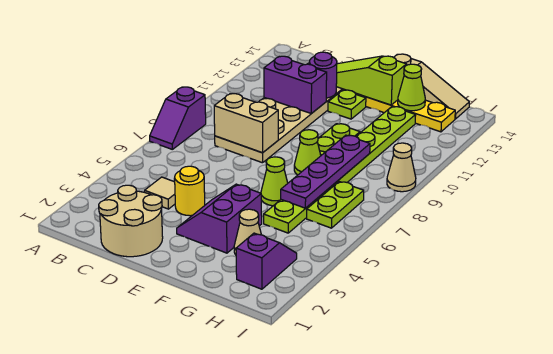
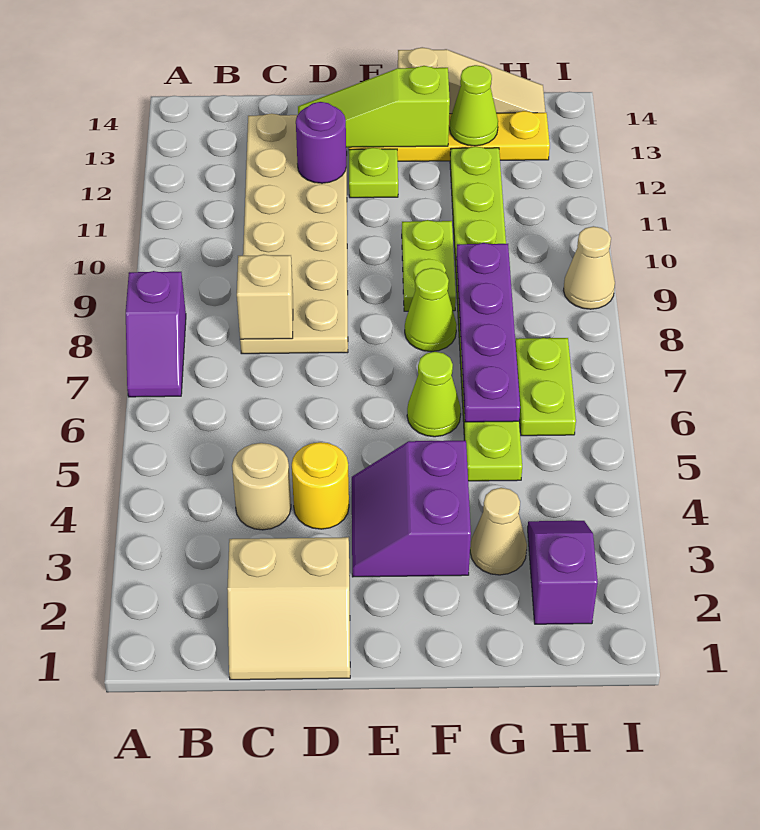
tan 2x2 round brick [99,185,163,257] -> tan 2x2 slope [227,537,350,680]
tan 1x1 tile [145,177,175,209] -> tan 1x1 round brick [232,443,291,530]
tan 1x2 brick [214,94,278,153] -> tan 1x1 brick [237,254,293,339]
purple 1x2 brick [264,56,327,114] -> none

